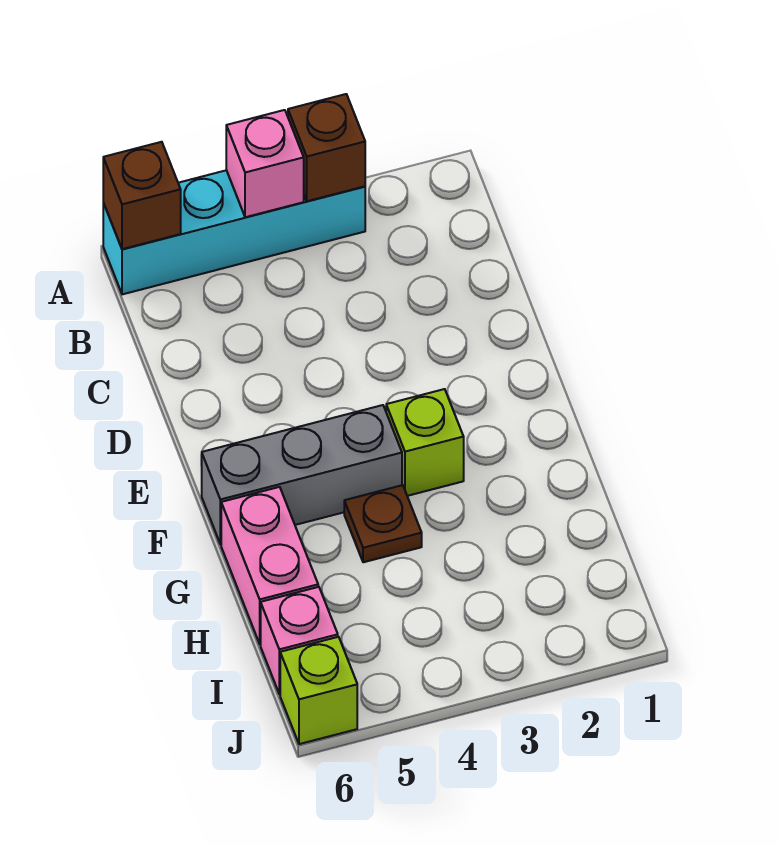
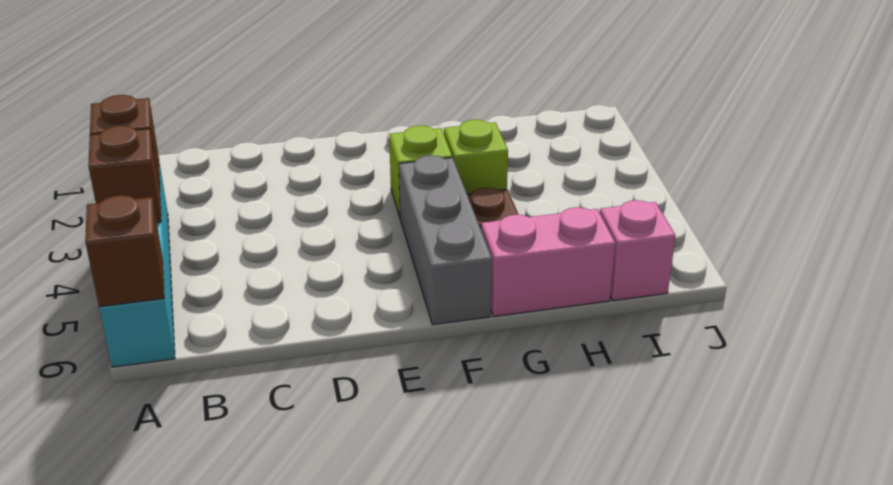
pink 1x1 brick [226,110,304,217] -> brown 1x1 brick [88,126,161,222]
lime 1x1 brick [280,637,357,744] -> lime 1x1 brick moved to [444,120,508,194]

